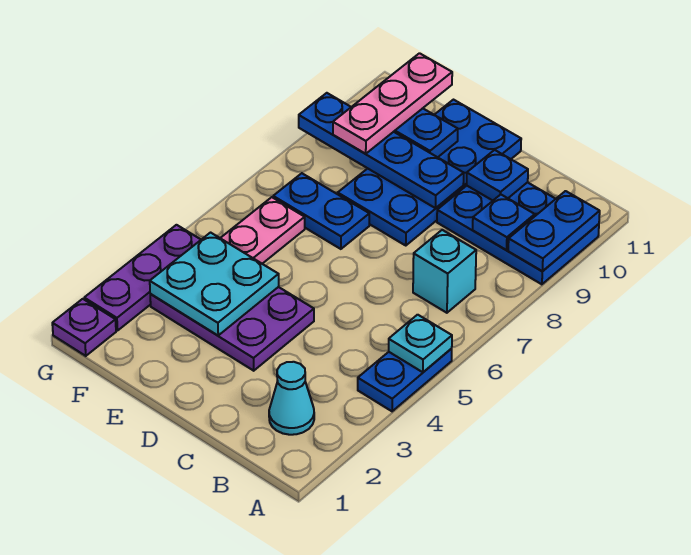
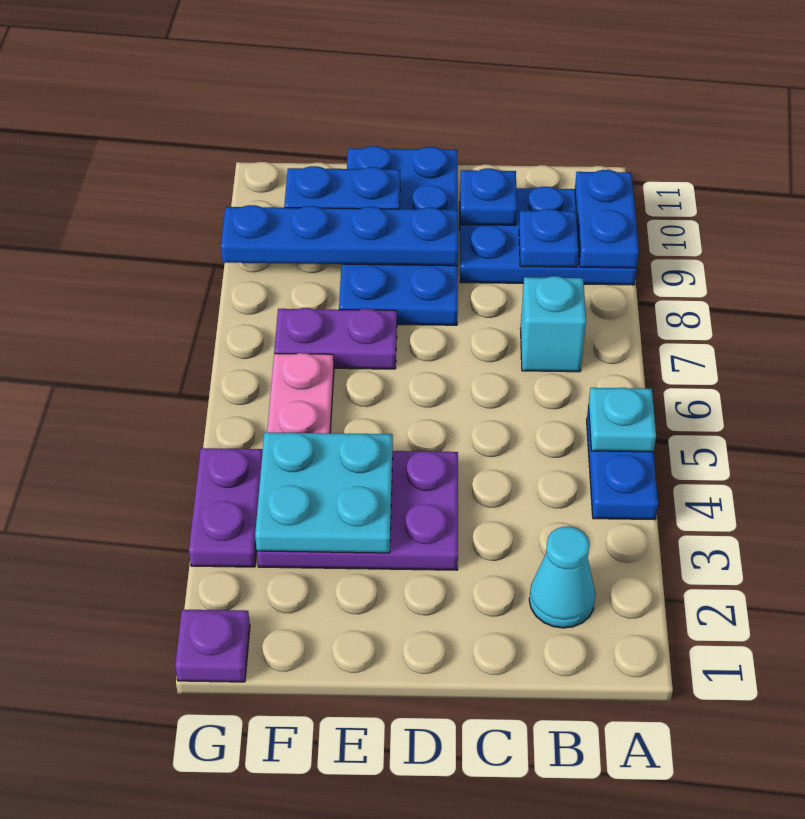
blue 1x2 plate [273,173,369,249] -> purple 1x2 plate [274,308,397,369]
pink 1x3 plate [333,53,452,154] -> none
purple 1x3 plate [84,225,201,331] -> purple 1x2 plate [189,448,263,567]

